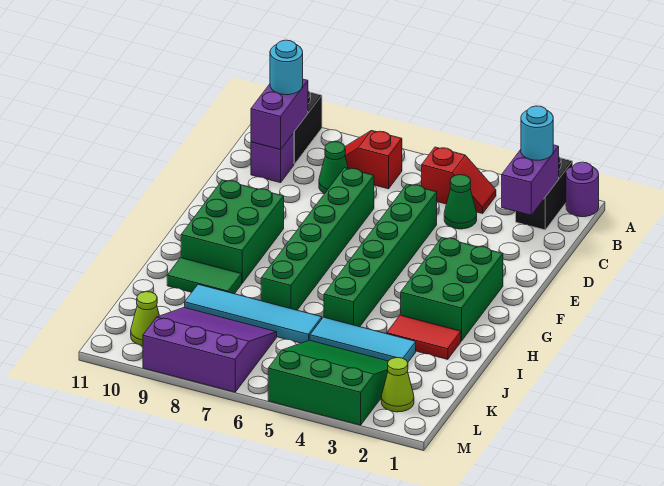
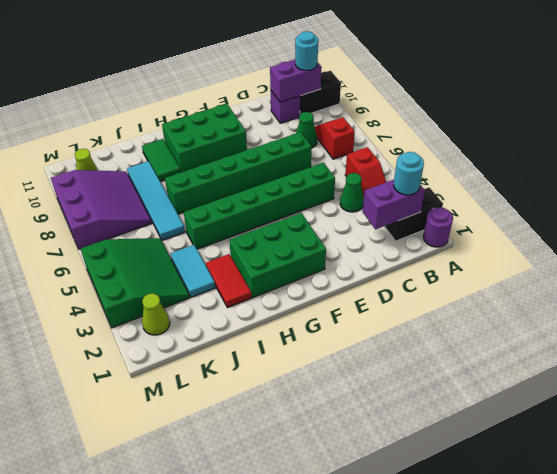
cyan 1x3 tile [310,317,416,362] -> cyan 1x2 tile [171,245,215,297]

